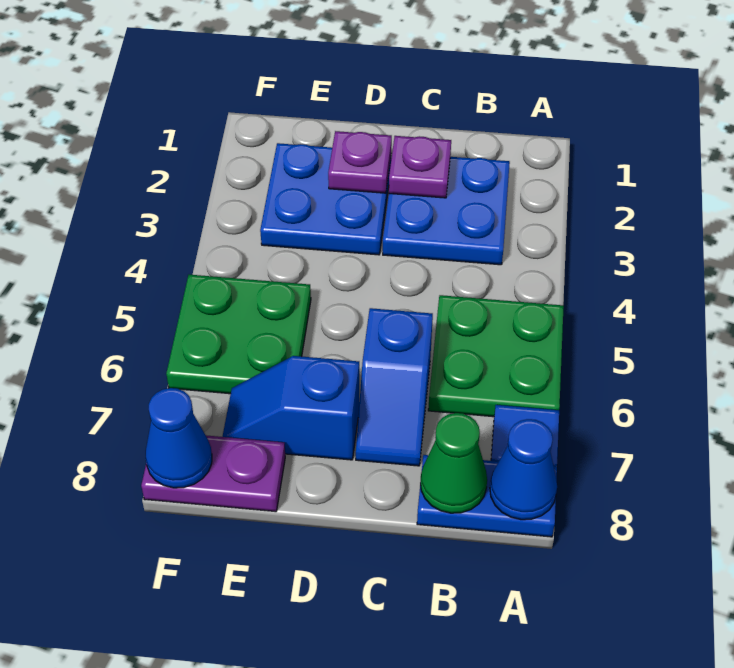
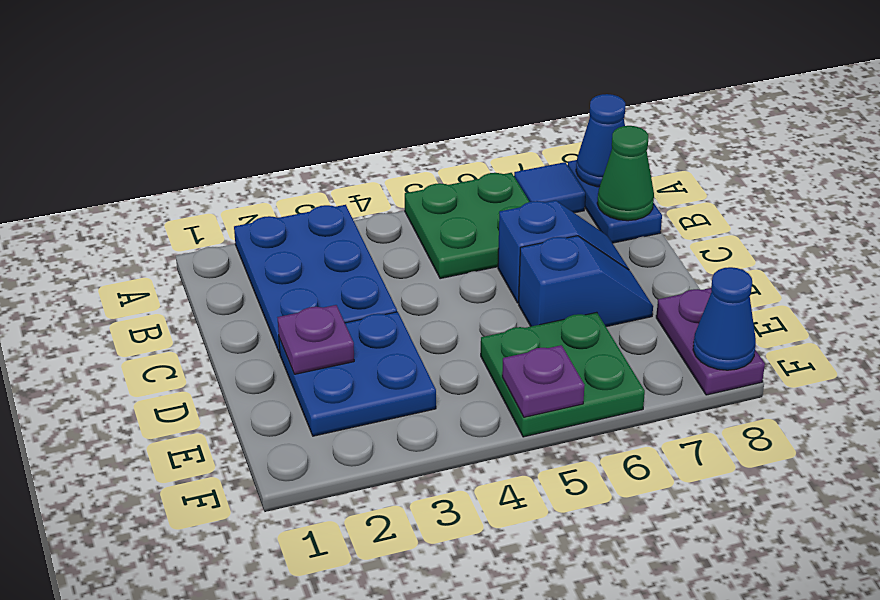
blue 2x2 plate [383,157,510,265] -> blue 2x3 plate [234,205,397,353]
purple 1x1 plate [389,136,451,198] -> purple 1x1 plate moved to [502,345,585,417]
blue 1x2 slope [222,356,359,460] -> blue 1x2 slope turned to [519,236,653,327]

